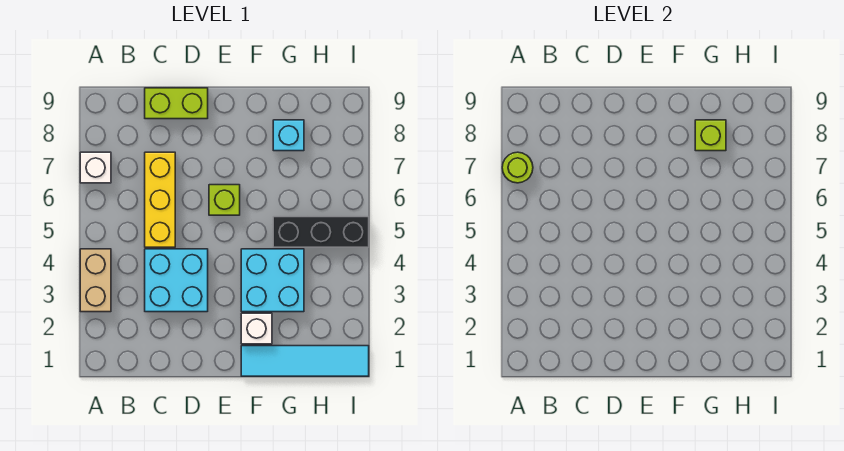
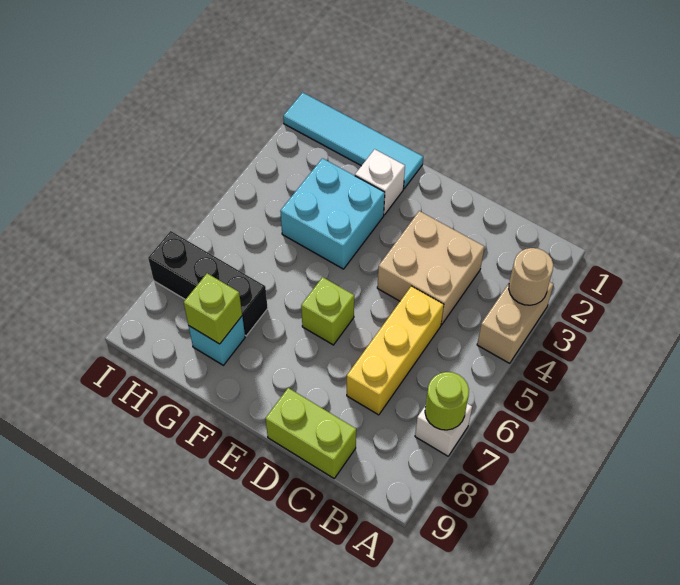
none -> tan 1x1 round brick [509,248,553,305]
cyan 2x2 brick [145,249,208,312] -> tan 2x2 brick [377,211,484,325]
black 1x3 brick [273,217,369,247] -> black 1x3 brick moved to [148,231,268,336]

